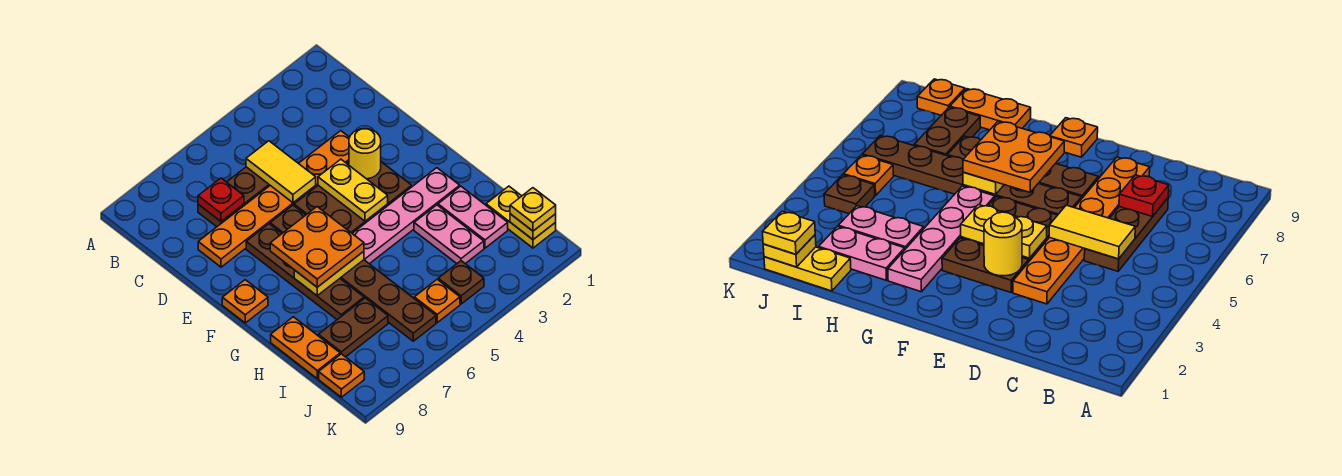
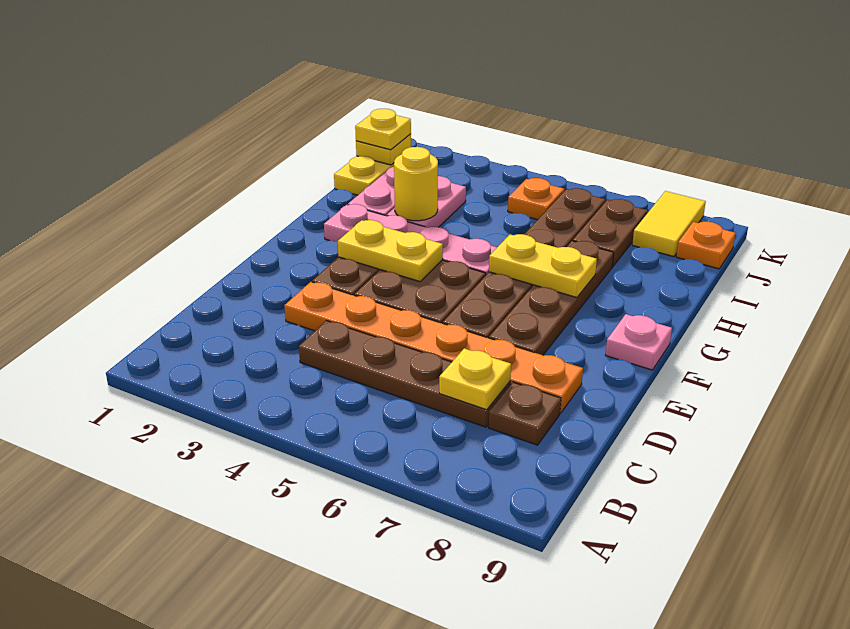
brown 1x3 plate [198,167,270,227] -> brown 1x4 plate [299,321,510,427]
yellow 1x2 tile [246,141,316,203] -> yellow 1x2 tile moved to [632,191,706,257]
red 1x1 plate [198,178,244,221] -> yellow 1x1 plate [439,348,511,410]
yellow 1x1 round brick [349,129,381,179] -> yellow 1x1 round brick moved to [394,147,438,221]
yellow 1x2 plate [318,159,388,221] -> yellow 1x2 plate turned to [338,220,443,282]
orange 2x2 plate [270,207,364,287] -> none
orange 1x1 plate [222,280,268,323] -> pink 1x1 plate [606,314,672,370]
orange 1x2 plate [271,317,340,379] -> none
brown 1x2 plate [318,298,388,357] -> brown 1x2 plate turned to [573,199,647,267]
brown 1x1 plate [438,261,484,304] -> brown 1x1 plate moved to [489,382,561,445]

